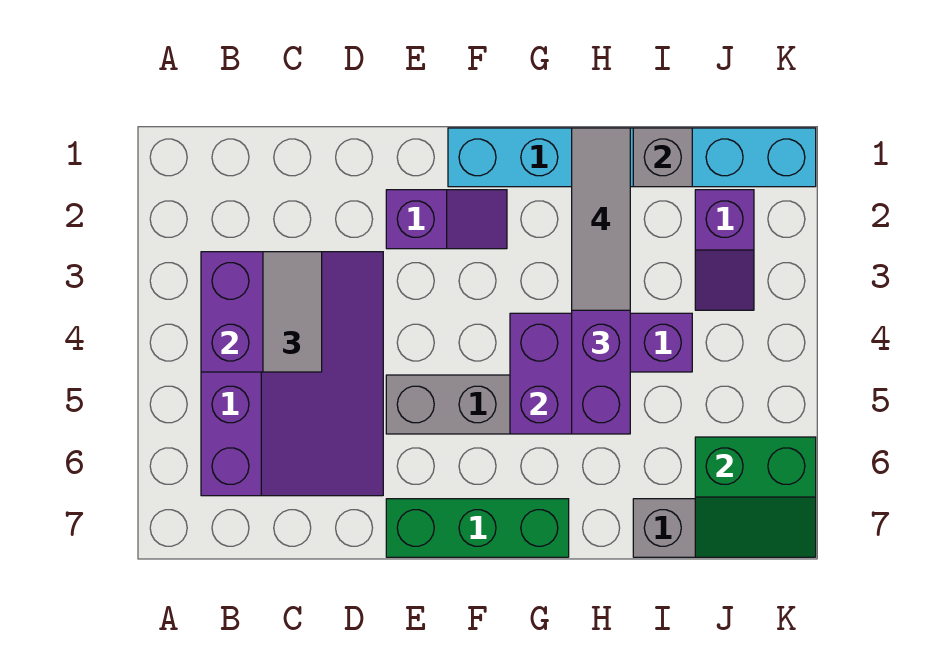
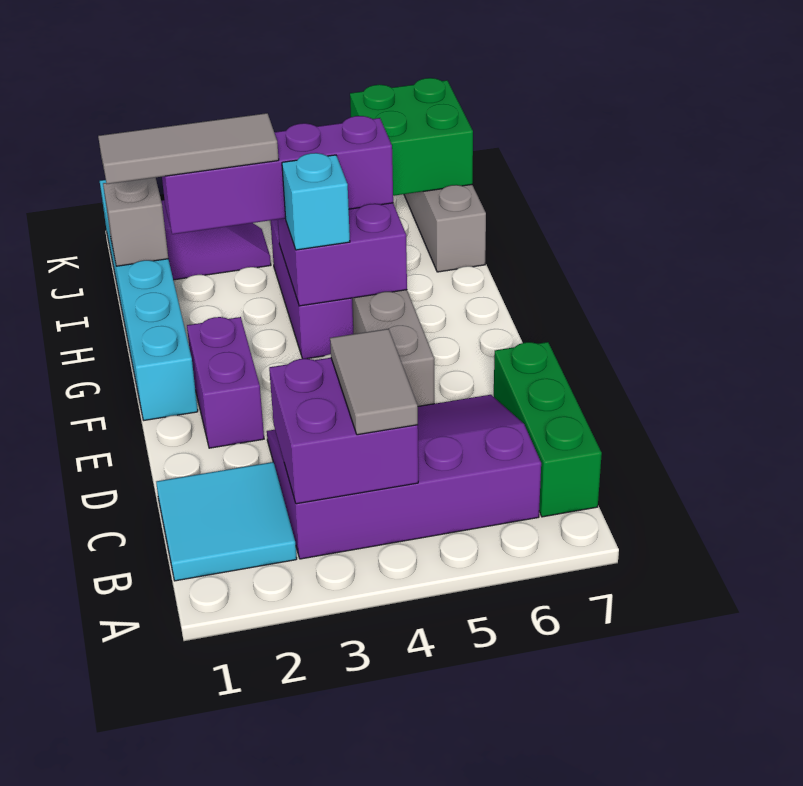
none -> cyan 2x2 tile [156,462,297,581]
grey 1x2 tile [263,252,322,372] -> grey 1x2 tile turned to [330,329,418,435]
purple 1x2 slope [386,190,507,249] -> purple 1x2 brick [187,317,264,448]
green 1x3 brick [386,499,569,557] -> green 1x3 brick moved to [494,342,602,517]
none -> cyan 1x1 brick [282,153,350,250]
green 2x2 slope [695,437,816,557] -> green 2x2 brick [350,78,473,196]

